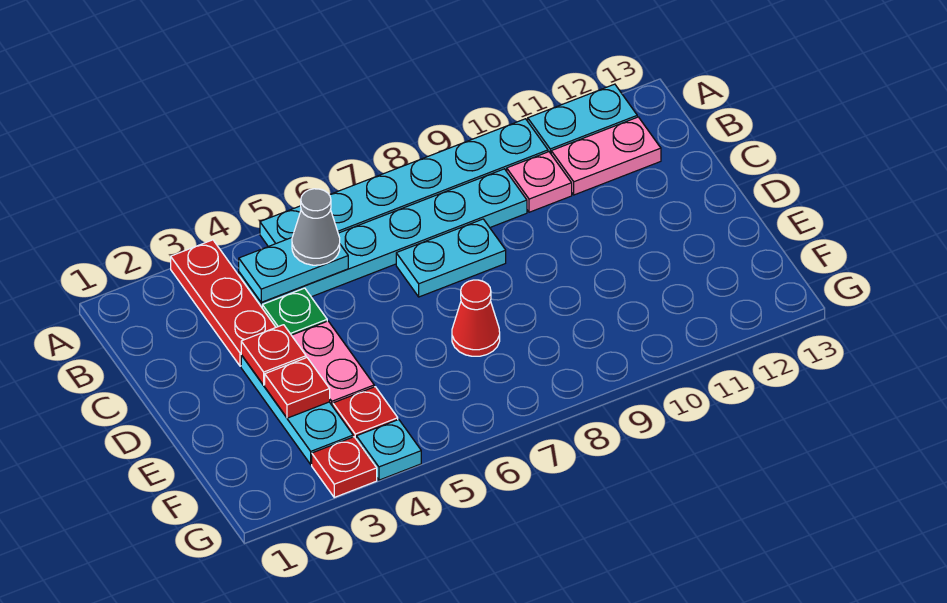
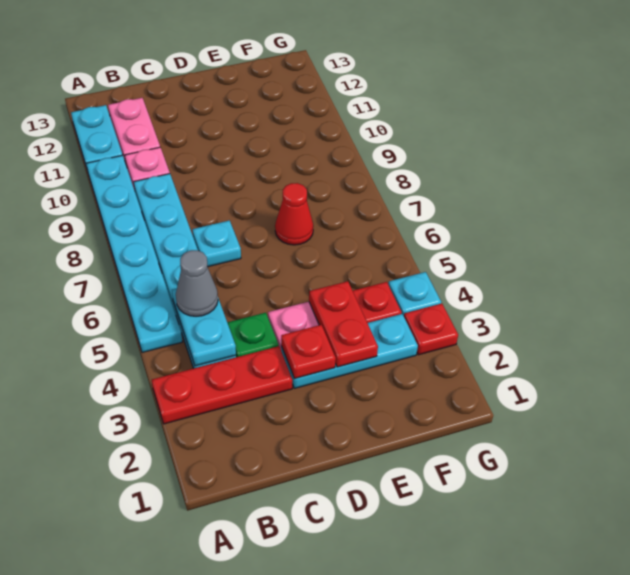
cyan 1x2 plate [396,219,506,297] -> cyan 1x1 plate [192,220,241,267]
red 1x1 plate [265,358,330,418] -> red 1x2 plate [309,281,378,367]

